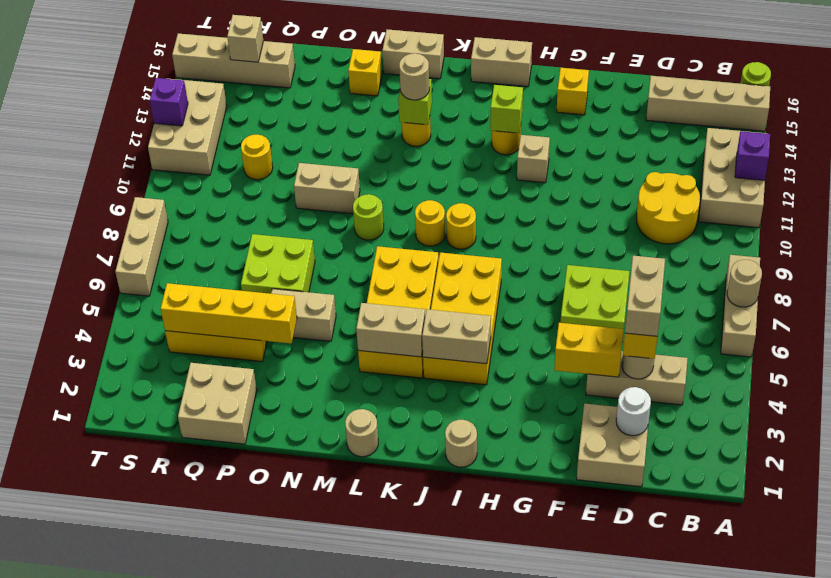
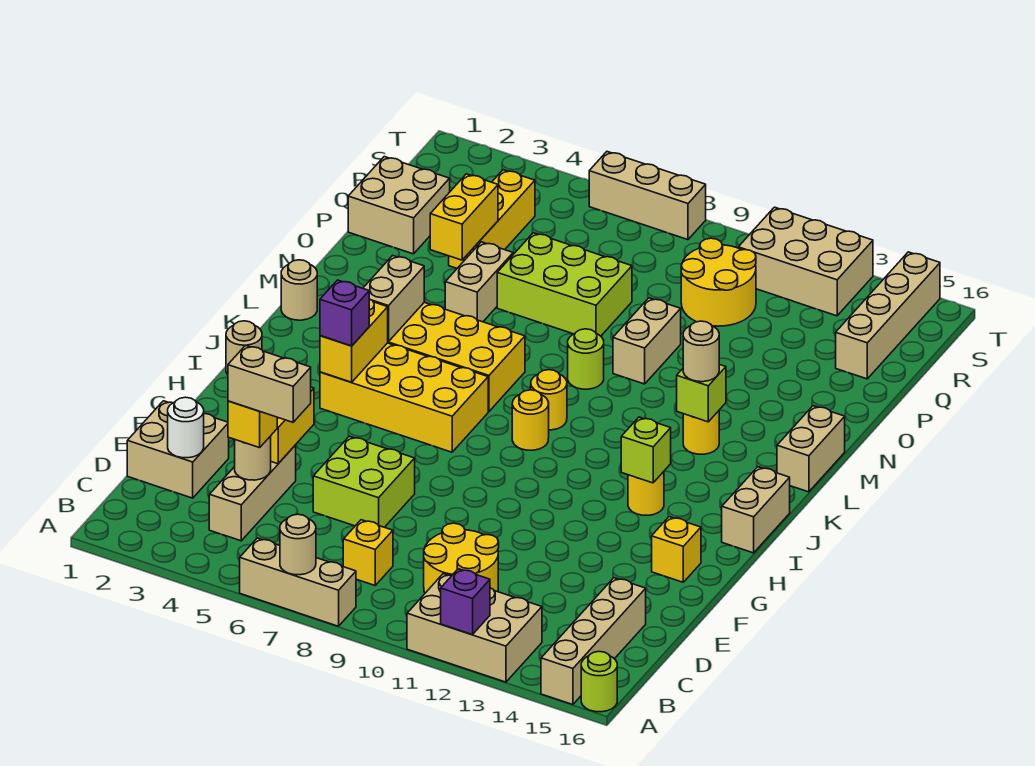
tan 1x1 brick [517,135,550,183] -> none
tan 1x2 brick [422,309,491,364] -> yellow 1x2 brick [320,299,388,382]
yellow 1x1 brick [348,49,382,96] -> yellow 1x1 brick moved to [343,520,393,585]
yellow 1x4 brick [161,283,297,344] -> yellow 1x2 brick [430,174,498,260]
lime 2x2 brick [241,234,315,294] -> lime 2x3 brick [497,233,632,336]
yellow 1x1 round brick [241,135,273,180] -> yellow 2x2 round brick [681,238,756,326]
tan 1x1 brick [227,15,263,62] -> none
purple 1x1 brick [150,78,188,126] -> purple 1x1 brick moved to [320,280,369,346]

